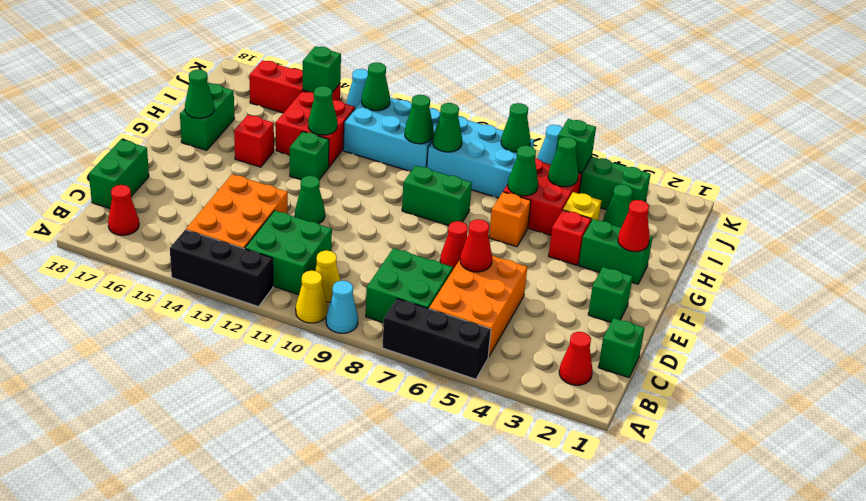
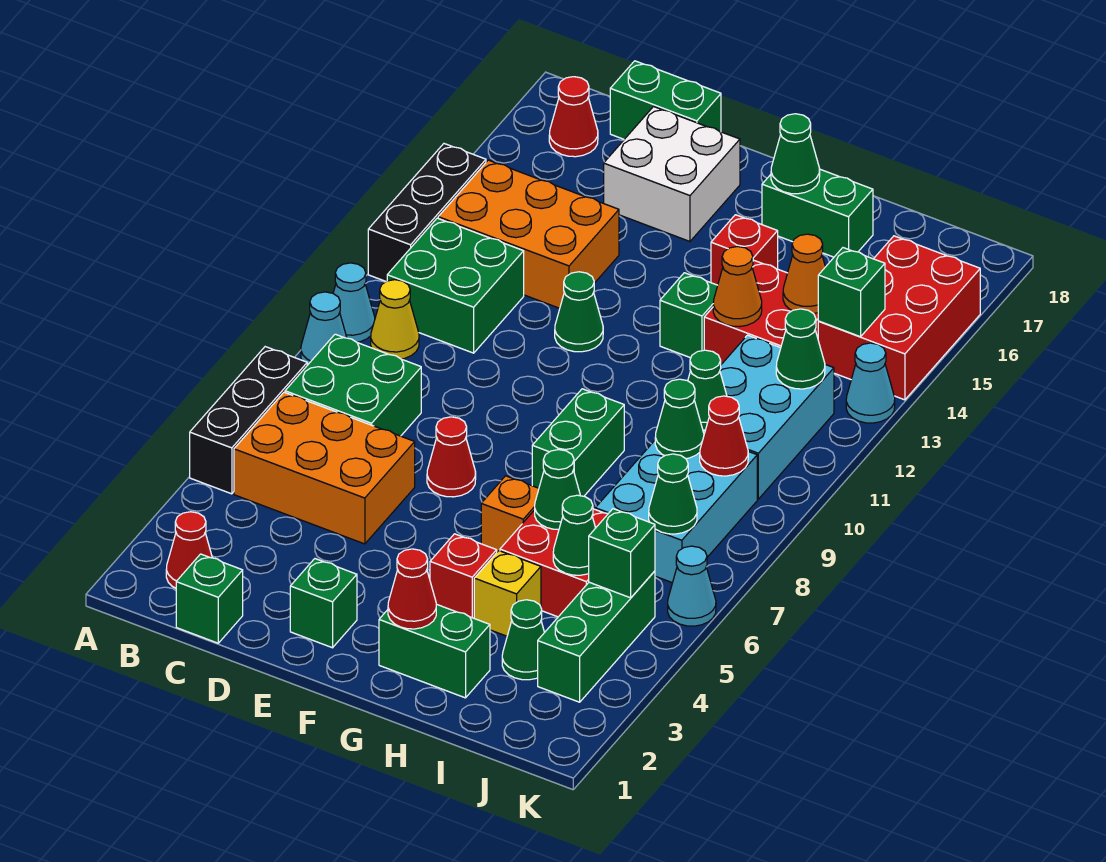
yellow 1x1 cone [296,271,328,323] -> cyan 1x1 cone [333,263,375,342]
red 1x1 cone [460,219,492,272] -> red 1x1 cone moved to [700,396,748,476]
none -> white 2x2 brick [604,107,740,241]
green 1x2 brick [579,219,653,284] -> green 1x2 brick turned to [379,604,490,698]
green 1x1 cone [308,86,337,135] -> orange 1x1 cone [713,247,762,327]
none -> orange 1x1 cone [783,234,825,314]
red 1x3 brick [249,60,340,113] -> red 2x3 brick [818,236,980,400]

